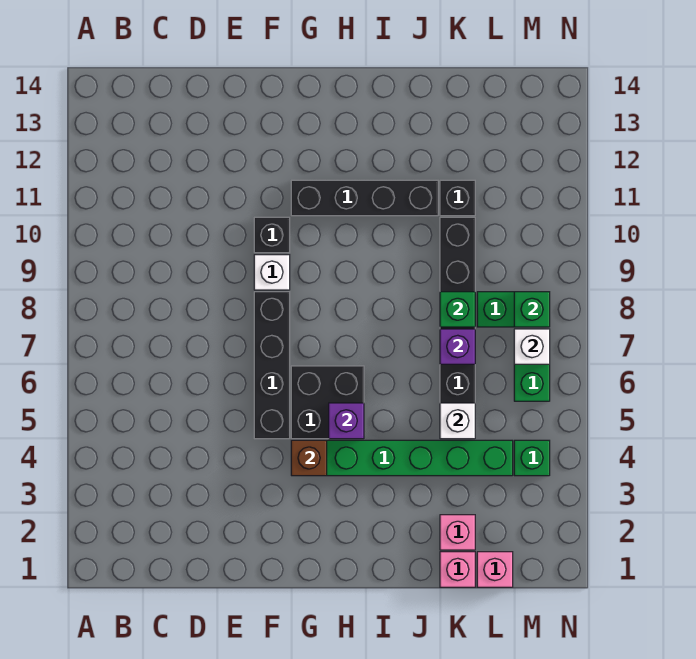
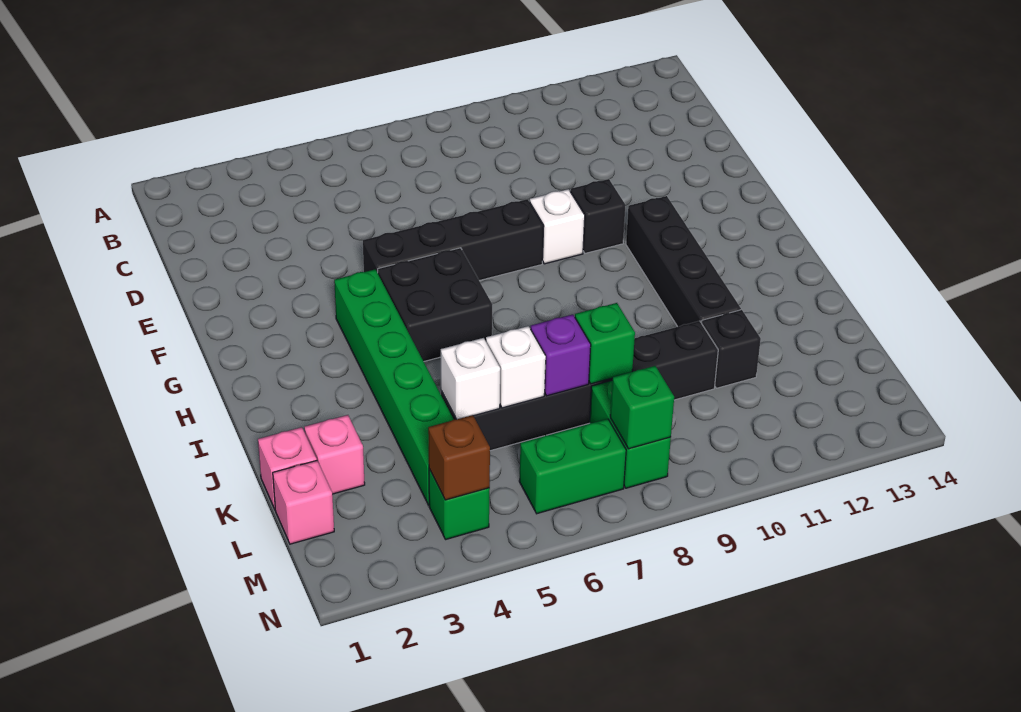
brown 1x1 brick [291,440,327,476] -> brown 1x1 brick moved to [428,415,490,500]
purple 1x1 brick [329,403,364,439] -> none
white 1x1 brick [514,329,550,364] -> white 1x1 brick moved to [486,326,546,408]

